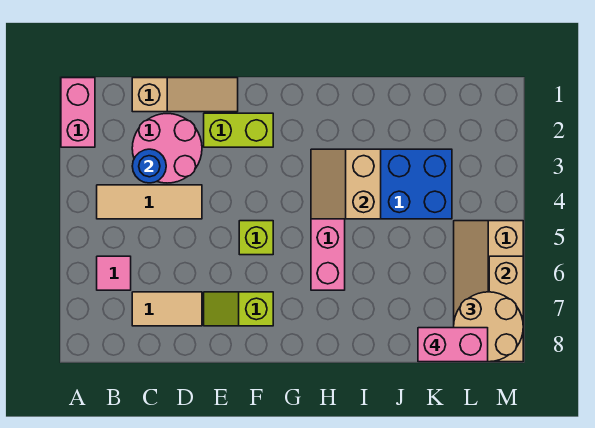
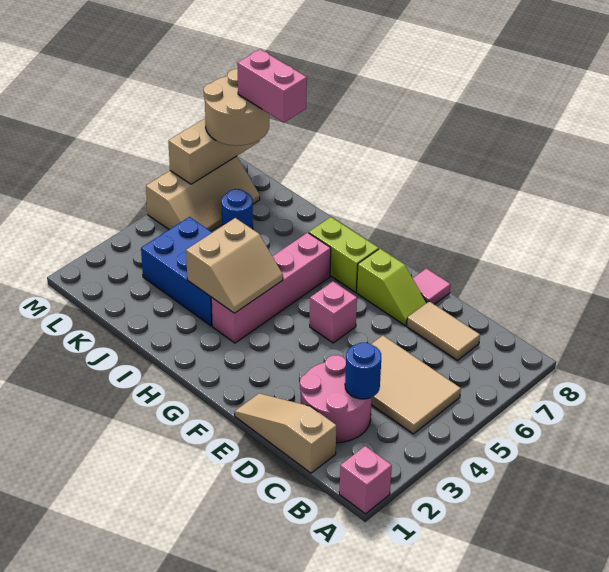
pink 1x2 brick [61,78,95,147] -> pink 1x1 brick [339,446,392,514]
tan 1x3 tile [97,185,202,219] -> tan 2x3 tile [371,336,461,434]
pink 1x1 tile [97,256,131,290] -> pink 1x1 tile moved to [413,268,450,304]
lime 1x2 brick [204,113,273,147] -> lime 1x2 brick moved to [309,217,379,292]
lime 1x1 brick [239,221,273,255] -> pink 1x1 brick [310,282,357,343]
none -> blue 1x1 round brick [221,189,253,229]

